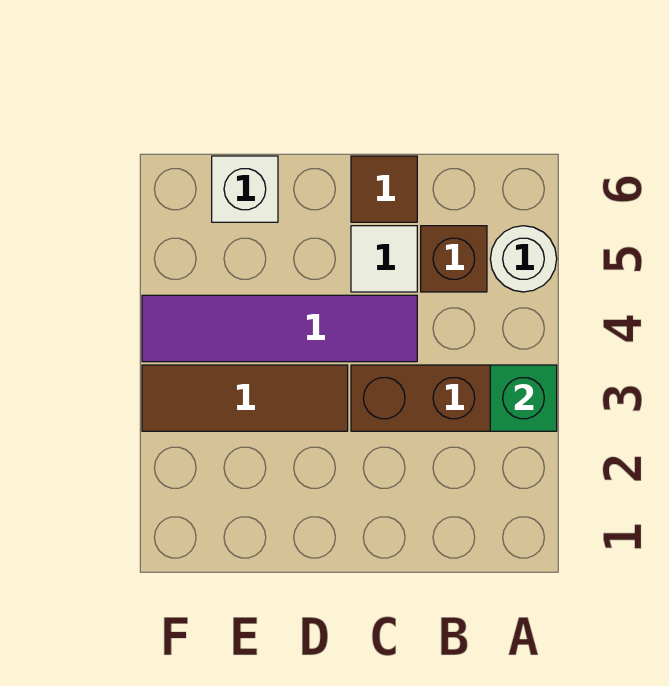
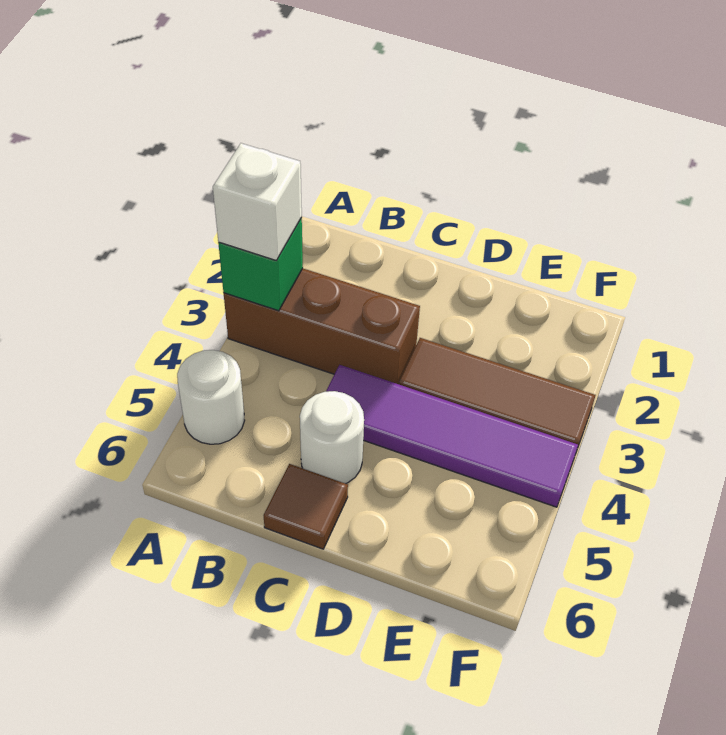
brown 1x1 brick [421,226,487,292] -> none
white 1x1 tile [351,226,417,292] -> white 1x1 round brick [300,391,364,484]
white 1x1 brick [212,156,278,222] -> white 1x1 brick moved to [213,143,302,260]

